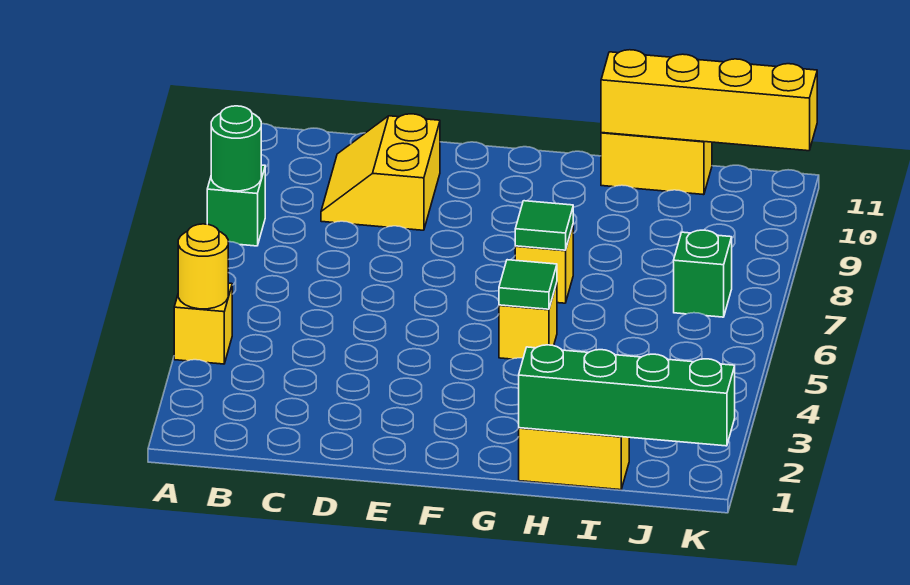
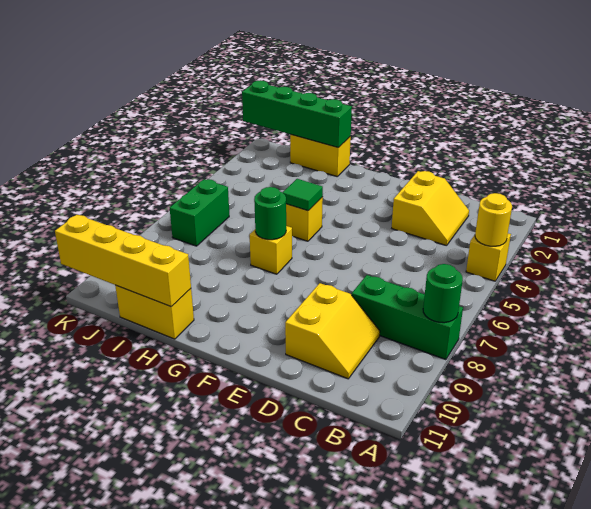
green 1x1 brick [207,165,265,246] -> green 1x3 brick [352,275,463,360]
none -> yellow 2x2 slope [392,171,469,246]
green 1x1 tile [515,201,573,250] -> green 1x1 round brick [254,187,286,240]
green 1x1 brick [674,230,732,317] -> green 1x2 brick [170,179,229,246]

